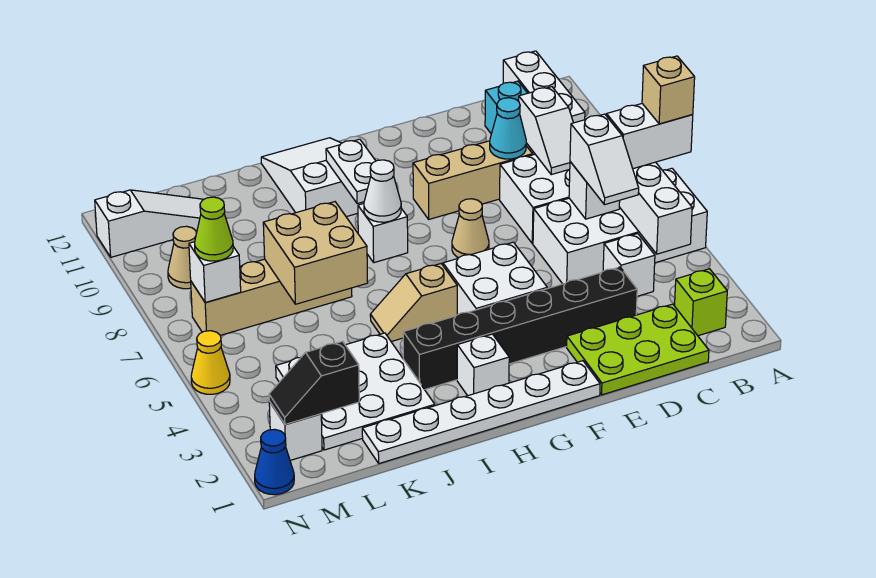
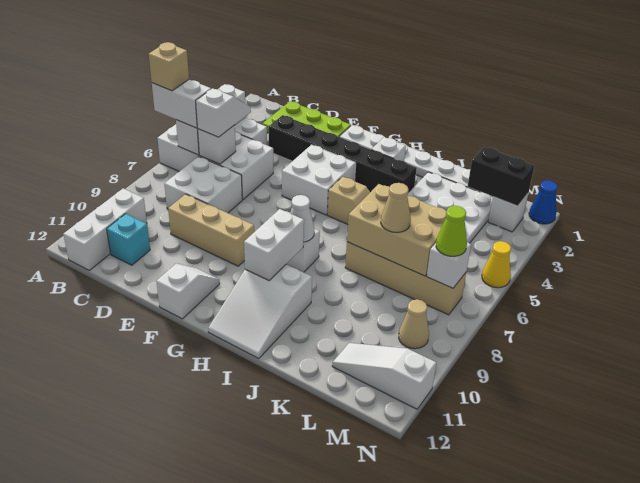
lime 1x1 brick [675,269,727,336] -> none
white 1x2 slope [519,87,573,175] -> white 1x2 slope moved to [156,264,220,319]
cyan 1x1 cone [490,98,526,159] -> none
tan 1x1 cone [452,199,489,258] -> tan 1x1 cone moved to [381,183,411,232]
white 1x2 plate [326,139,375,204] -> white 1x2 brick [244,209,304,280]
tan 2x2 brick [263,202,368,304] -> tan 2x3 brick [347,184,446,276]
black 1x2 slope [269,341,359,425] -> black 1x2 brick [468,147,534,206]

